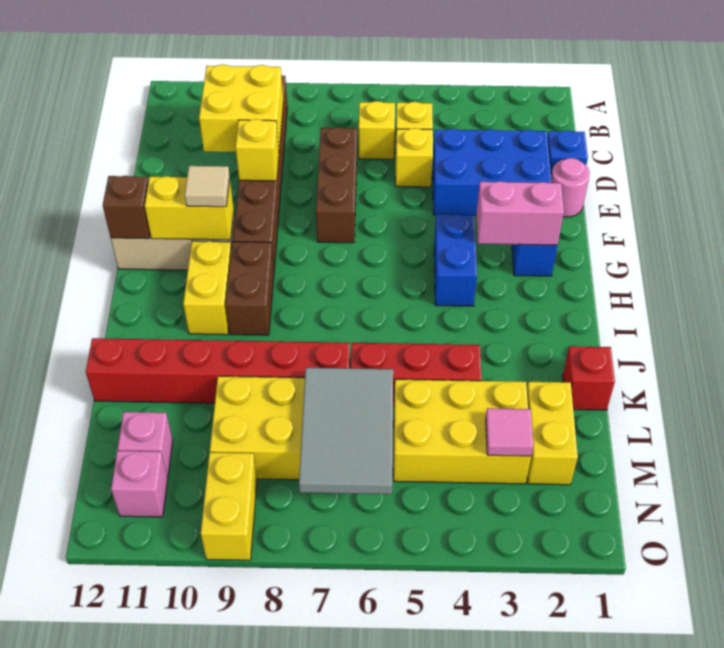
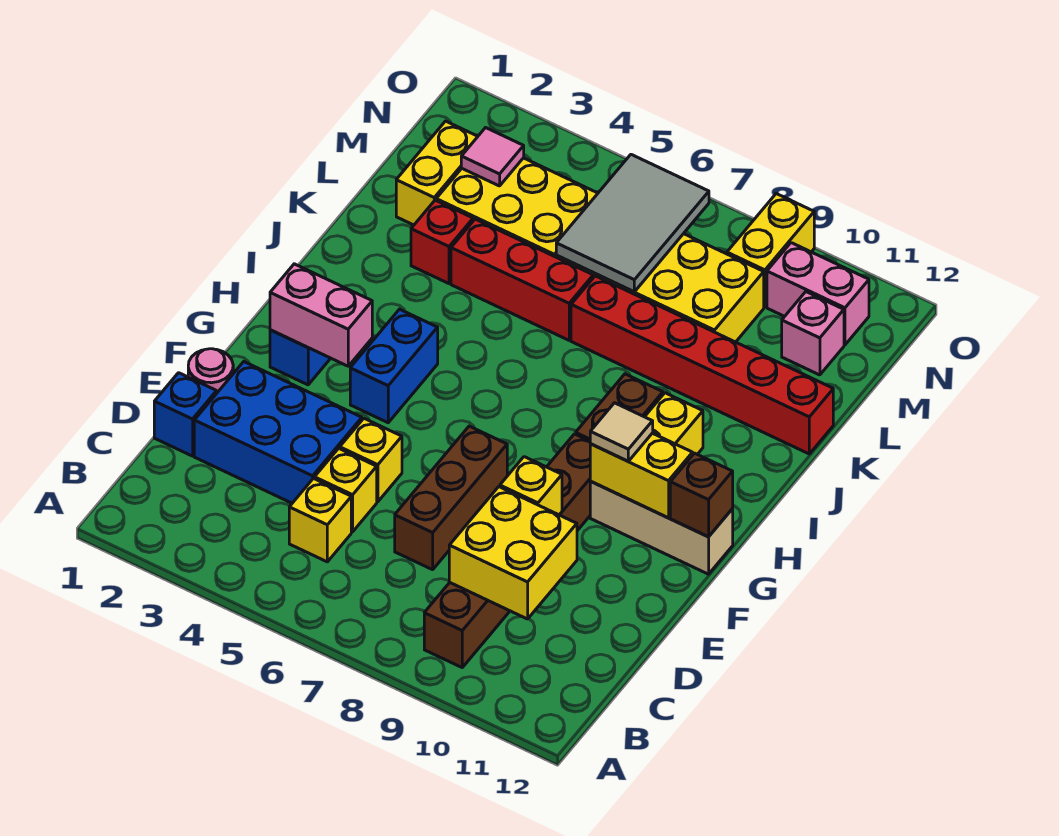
yellow 1x1 brick [359,101,395,159] -> yellow 1x1 brick moved to [340,419,402,502]
red 1x1 brick [563,346,615,410] -> red 1x1 brick moved to [411,200,473,284]
pink 1x1 brick [111,451,168,517] -> pink 1x2 brick [767,243,869,345]

